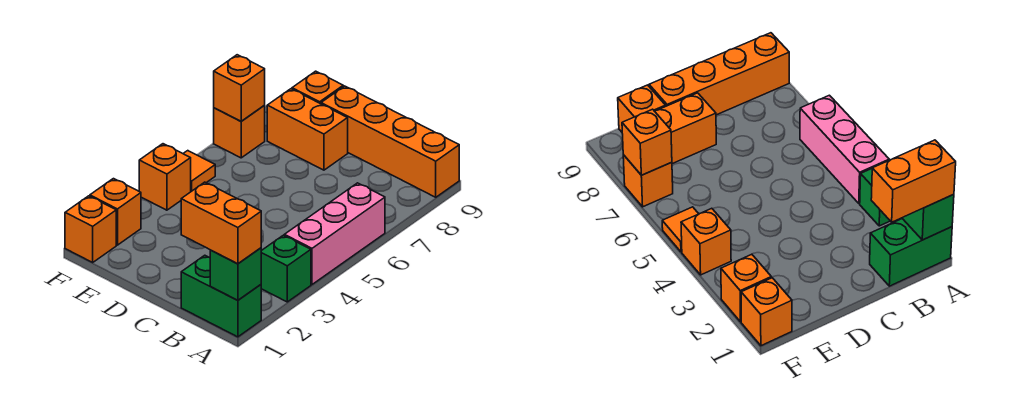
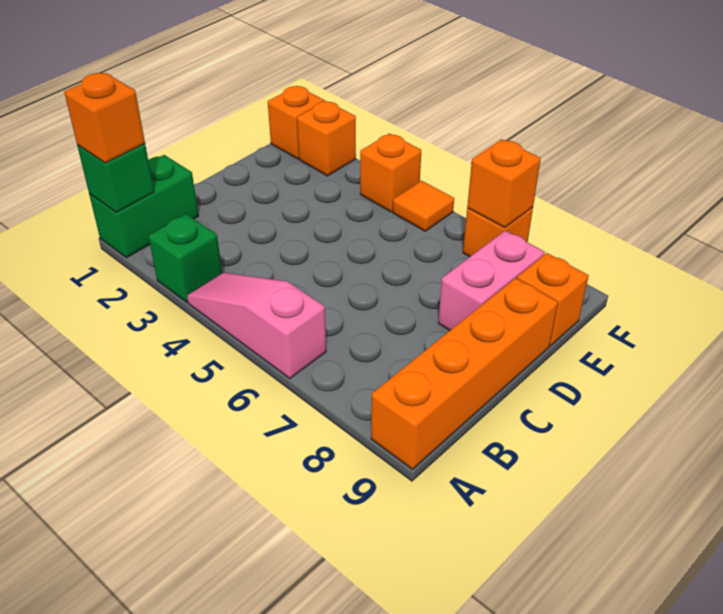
orange 1x2 brick [181,182,261,264] -> orange 1x1 brick [64,73,145,163]
pink 1x3 brick [284,183,385,284] -> pink 1x3 slope [187,273,326,379]
orange 1x2 brick [267,89,348,170] -> pink 1x2 brick [438,231,545,331]

